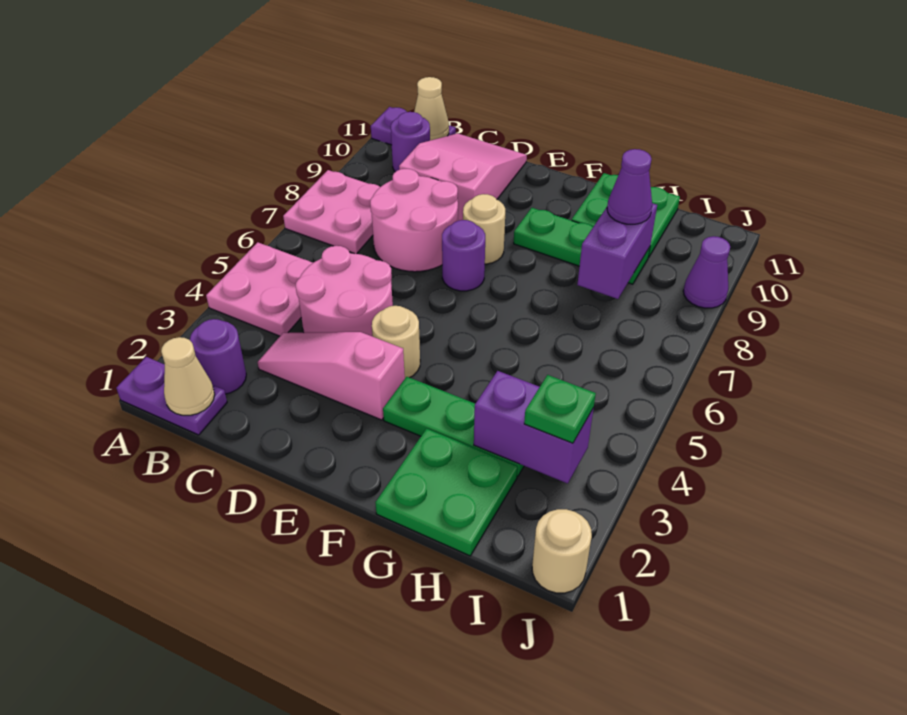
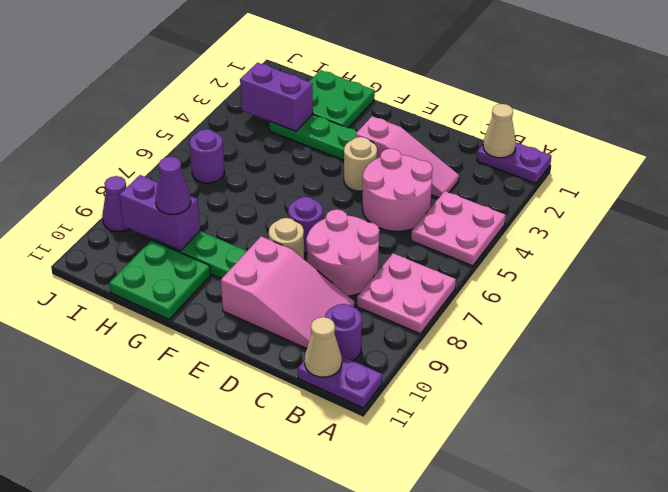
purple 1x1 round brick [190,319,246,394] -> purple 1x1 round brick moved to [190,129,224,183]
pink 2x3 slope [399,133,527,221] -> pink 2x3 slope turned to [221,236,355,349]
purple 1x2 brick [577,203,657,299] -> purple 1x2 brick turned to [120,175,200,251]
green 1x1 plate [524,375,596,443] -> none
tan 1x1 round brick [532,509,592,593] -> none

